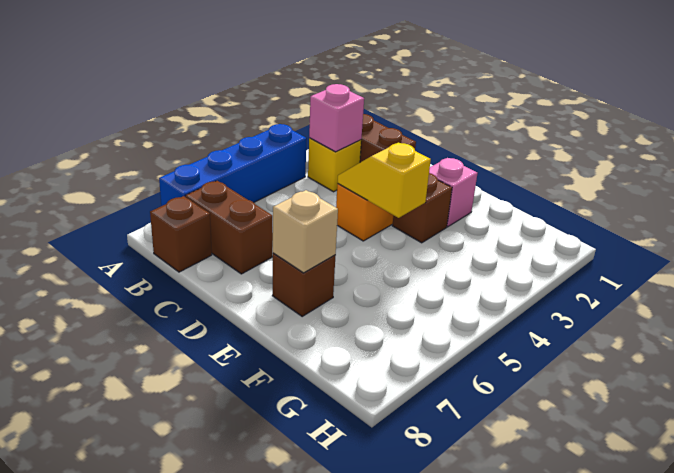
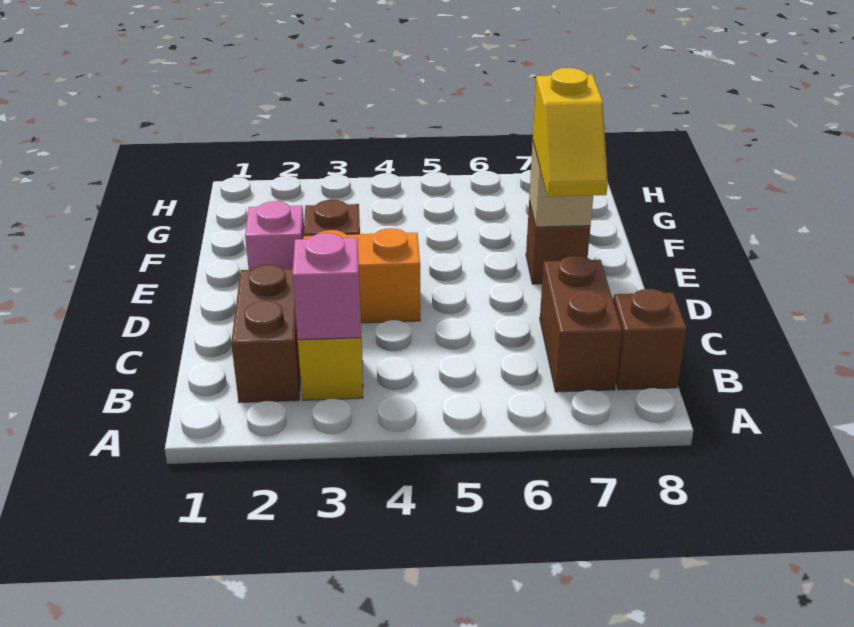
blue 1x4 brick [159,124,307,206] -> none
yellow 1x2 slope [337,143,431,218] -> yellow 1x2 slope moved to [533,68,608,197]

